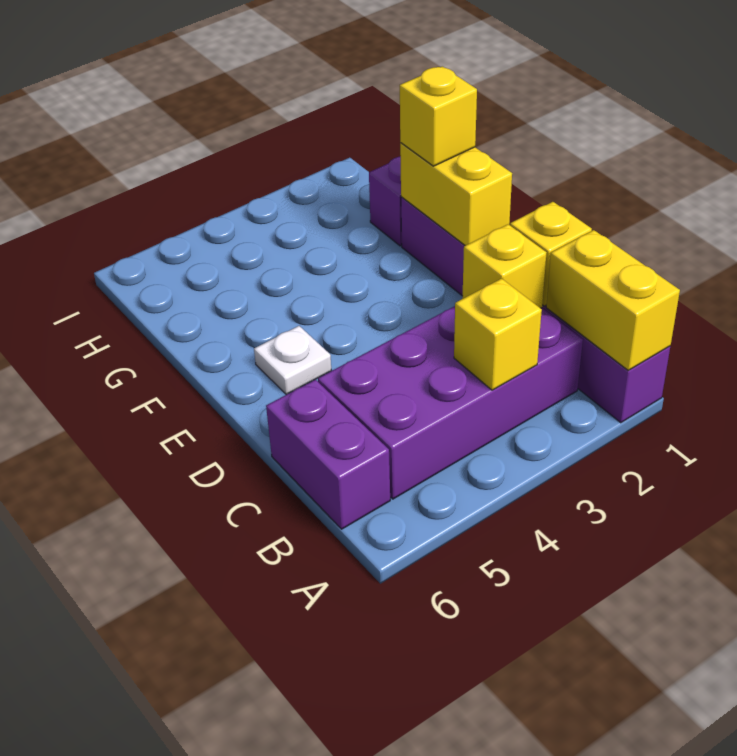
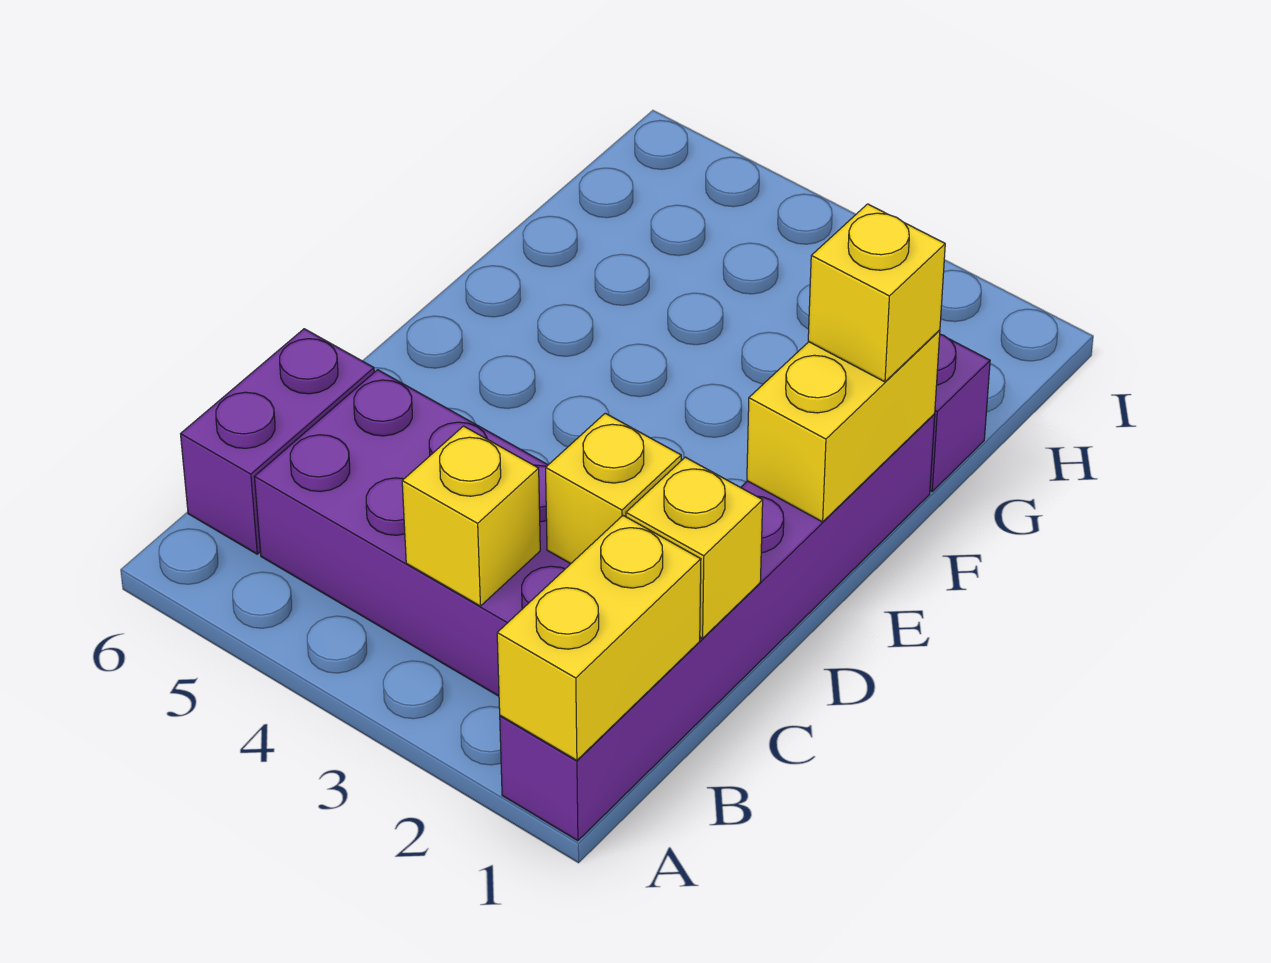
white 1x1 plate [254,326,331,395] -> none

